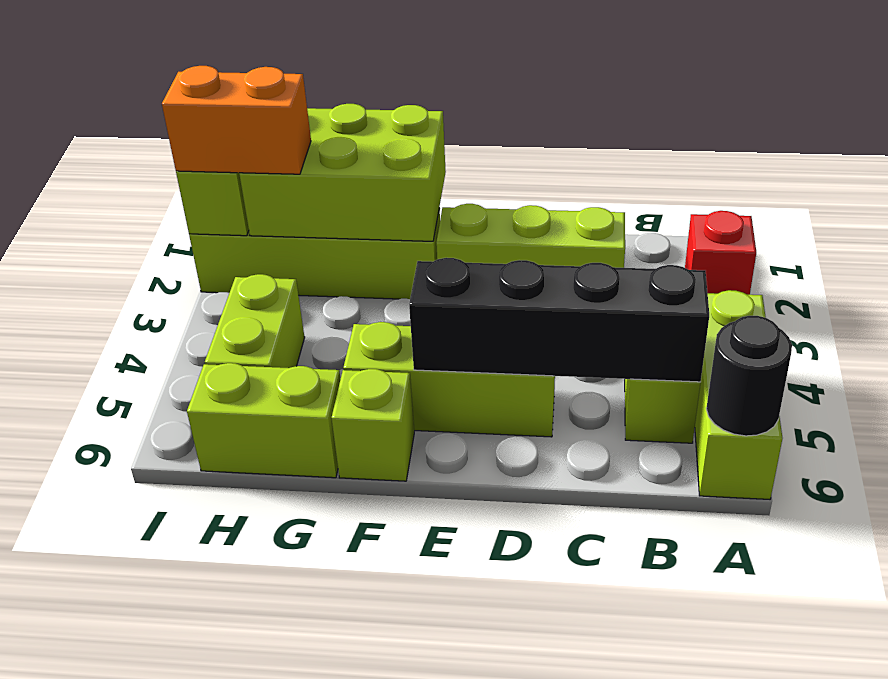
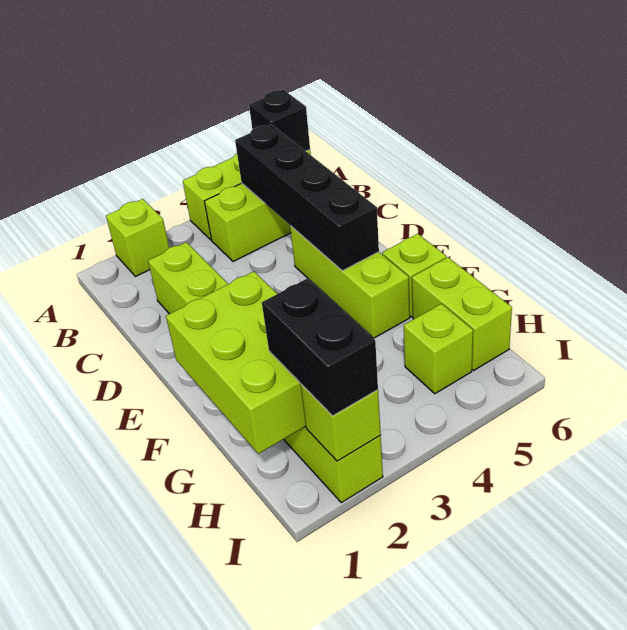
red 1x1 brick [685,211,756,295] -> lime 1x1 brick [106,199,169,277]
black 1x1 round brick [706,316,792,436] -> black 1x1 brick [249,90,310,151]
orange 1x2 brick [162,66,311,174] -> black 1x2 brick [262,278,378,416]
lime 1x2 brick [205,274,305,368] -> lime 1x1 brick [404,304,473,394]

